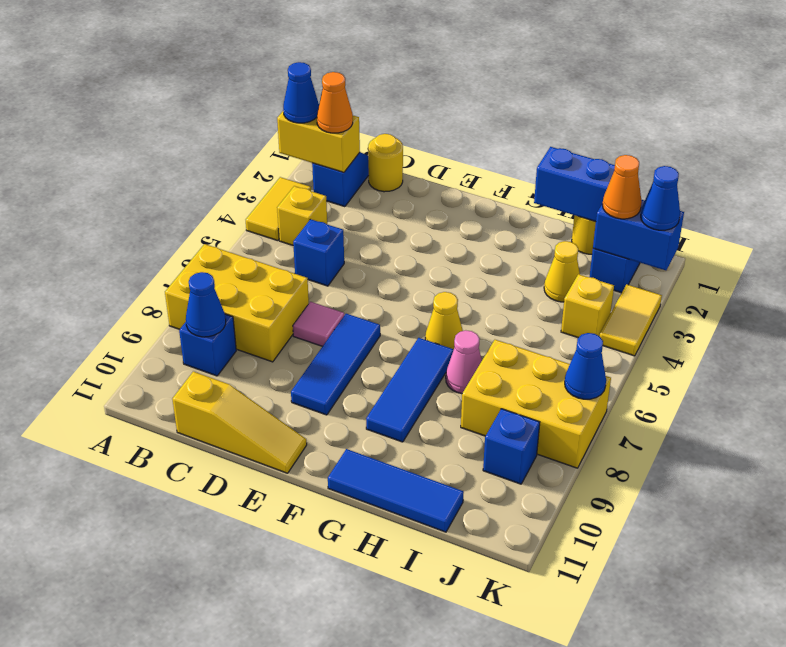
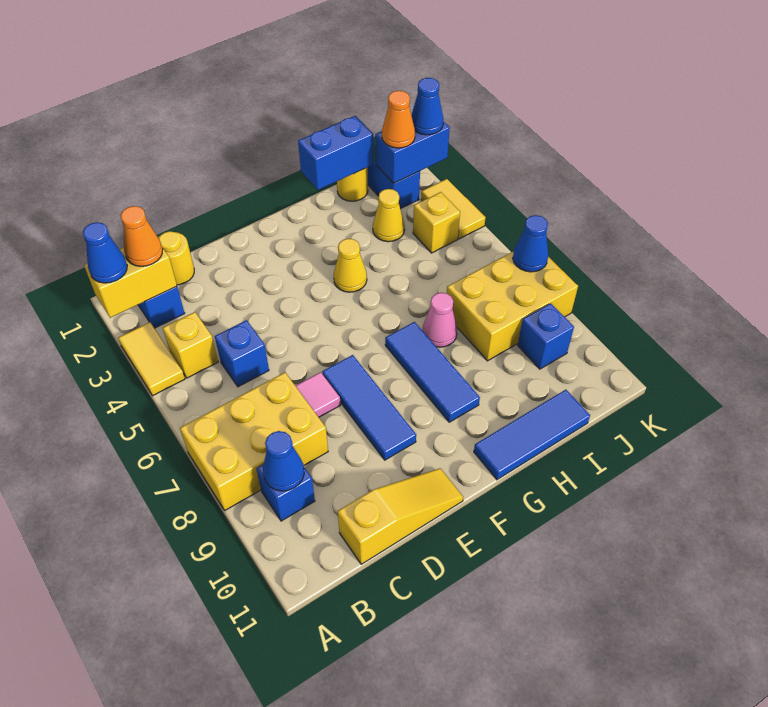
yellow 1x1 cone [425,292,463,349] -> yellow 1x1 cone moved to [334,239,367,292]

